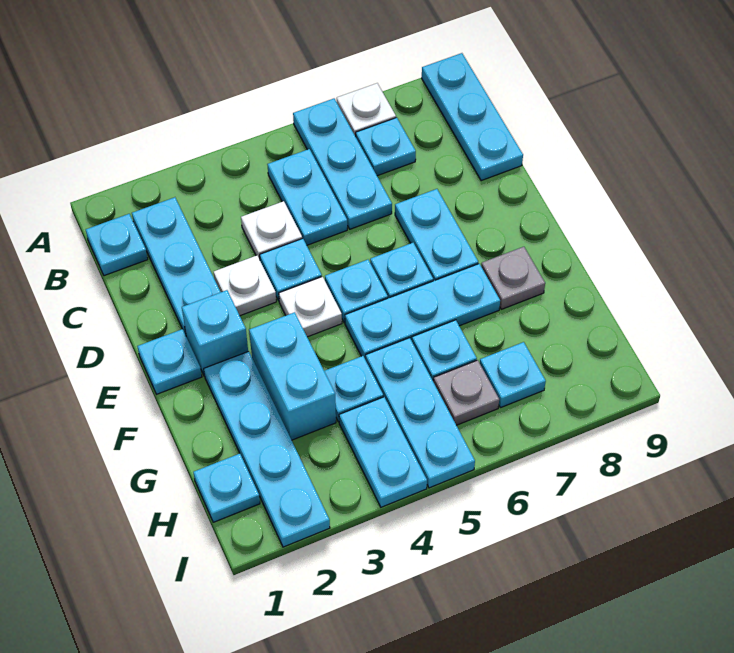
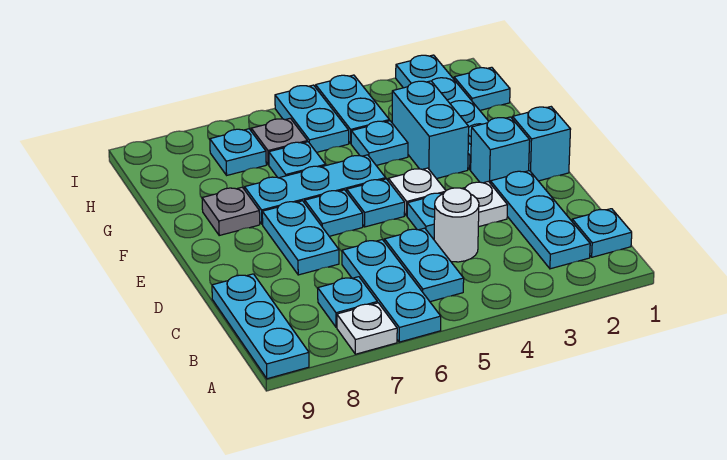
white 1x1 plate [241,201,302,260] -> white 1x1 round brick [434,188,479,262]
cyan 1x1 plate [137,329,202,394] -> cyan 1x1 brick [512,107,571,181]
cyan 1x3 plate [366,338,475,488] -> cyan 1x2 plate [275,85,349,152]

